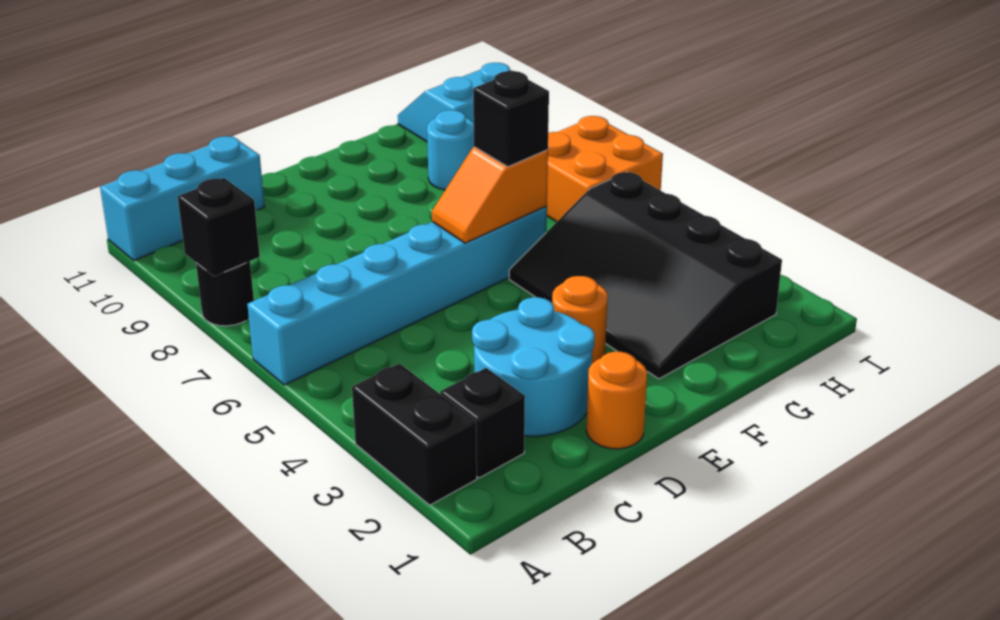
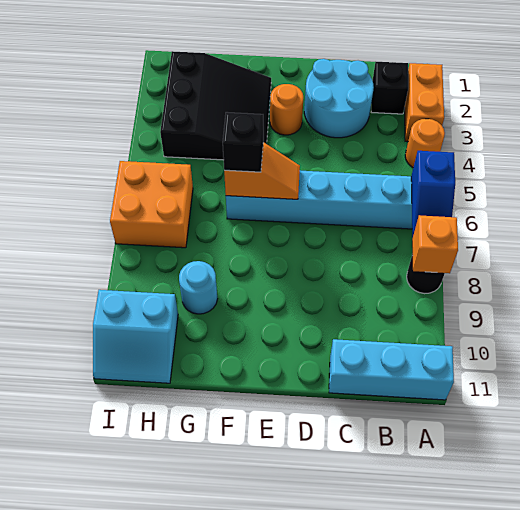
black 1x2 brick [352,363,477,505] -> orange 1x2 brick [405,63,444,141]
none -> blue 1x2 slope [411,151,455,237]
black 1x1 brick [178,178,260,276] -> orange 1x1 brick [412,215,458,273]
orange 1x1 round brick [586,352,647,449] -> orange 1x1 round brick moved to [405,119,445,168]
black 3x4 slope [509,172,782,379] -> black 3x3 slope [160,51,271,160]

